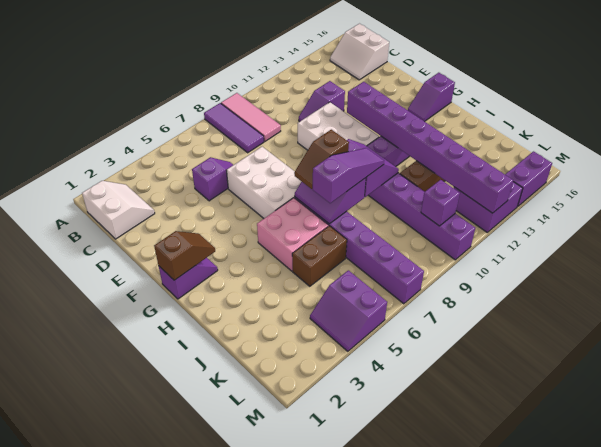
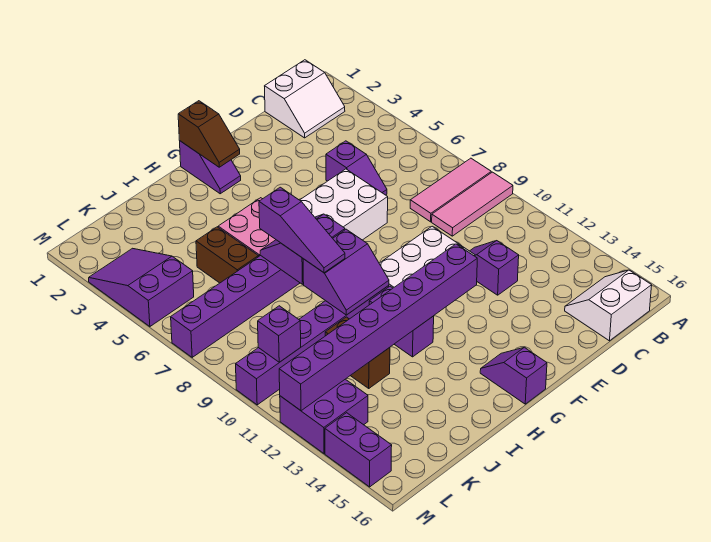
purple 1x3 tile [204,103,264,153] -> pink 1x3 tile [410,158,491,222]
brown 1x2 slope [294,130,349,189] -> none
purple 2x2 slope [310,270,387,351] -> purple 2x3 slope [89,248,194,327]

